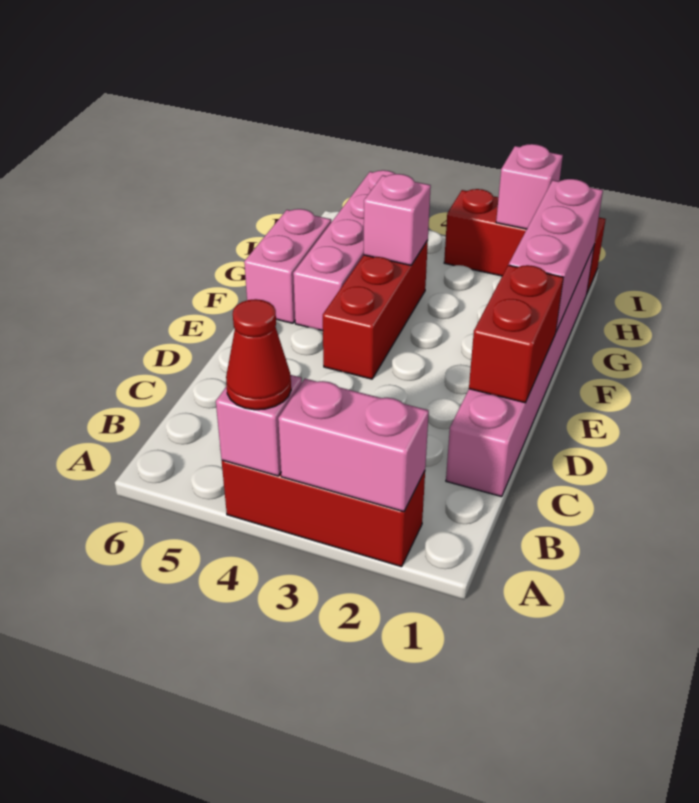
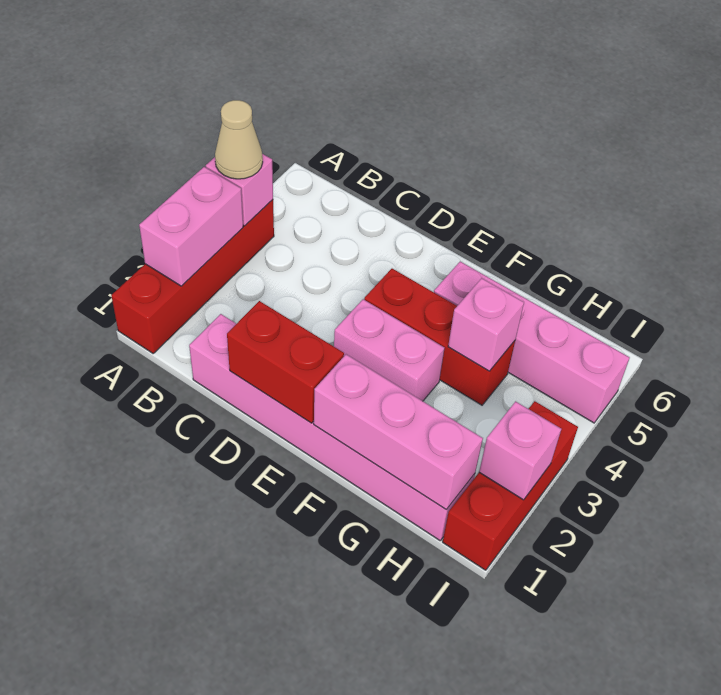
red 1x3 brick [222,460,425,567] -> red 1x4 brick [111,200,274,353]
red 1x1 cone [226,299,291,410] -> tan 1x1 cone [215,100,263,179]
pink 1x2 brick [244,209,331,323] -> pink 1x2 brick moved to [334,299,445,401]

